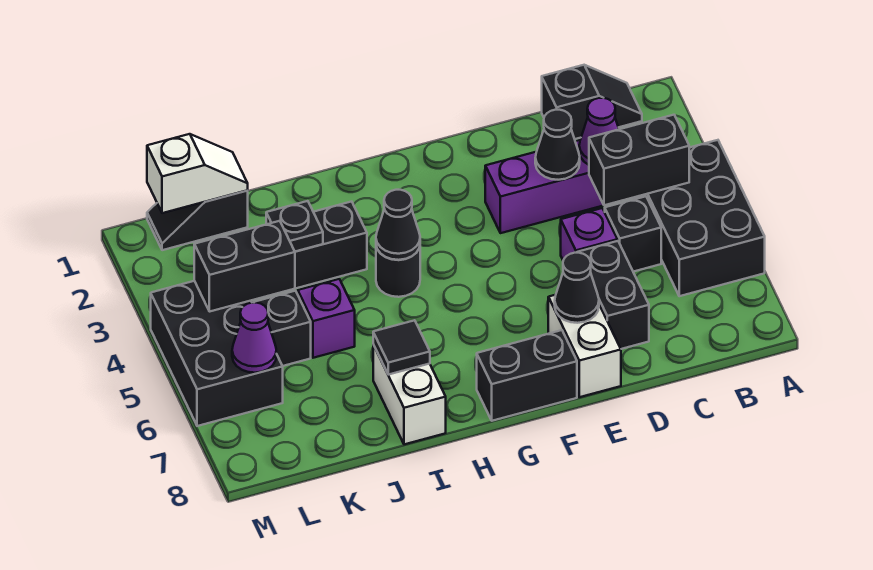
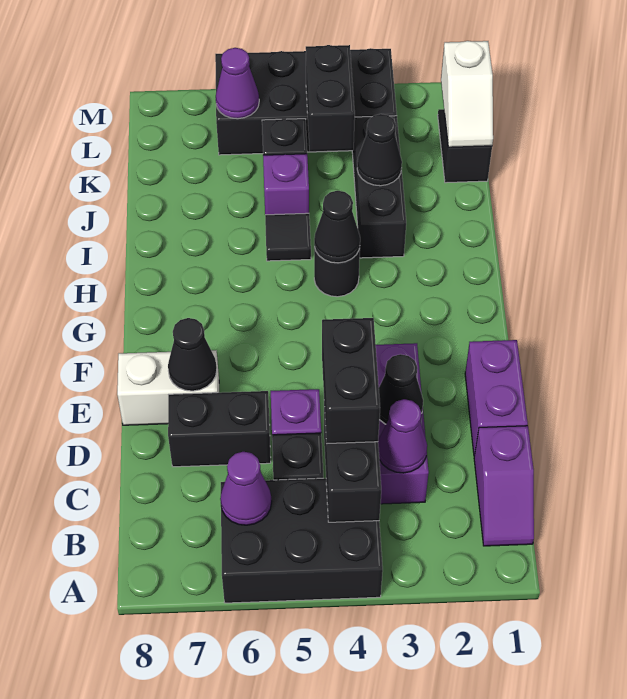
black 1x2 slope [542,65,642,139] -> purple 1x2 slope [474,426,534,546]
none -> purple 1x1 cone [220,452,272,525]
none -> purple 1x2 brick [465,340,528,456]
black 1x2 brick [477,330,577,421] -> black 1x2 brick moved to [322,318,380,444]
white 1x2 brick [373,345,446,444] -> none
black 1x1 tile [373,320,430,375] -> black 1x1 tile moved to [265,213,311,261]
black 1x1 plate [266,201,323,251] -> black 1x1 cone [357,114,402,186]
black 2x3 brick [151,281,283,426] -> black 2x4 brick [215,48,397,155]

